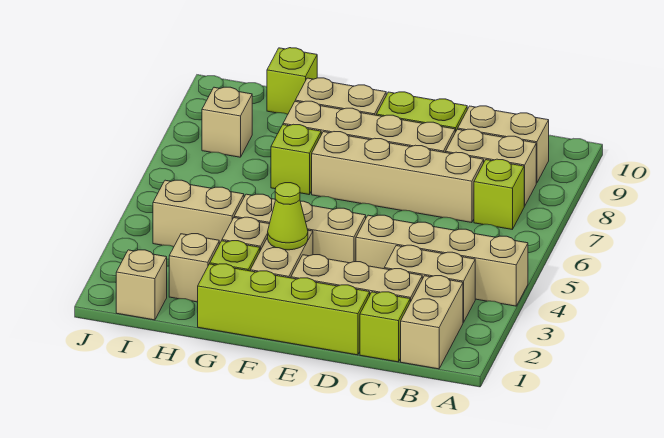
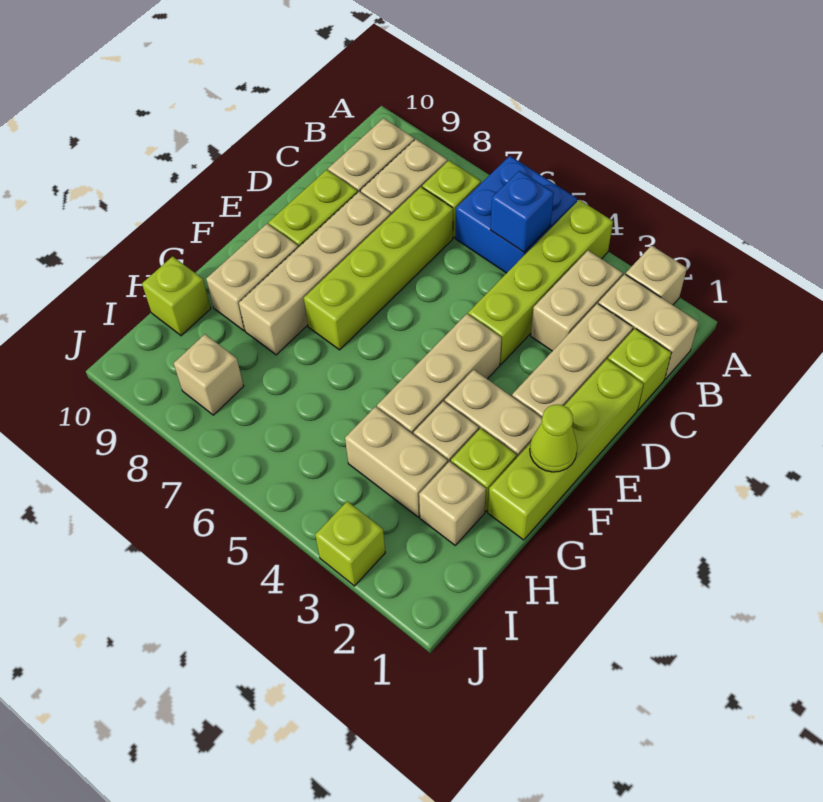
tan 1x4 brick [356,215,528,306] -> lime 1x4 brick [468,200,613,364]
none -> blue 2x2 brick [456,156,577,273]
none -> blue 1x1 brick [491,171,554,252]
tan 1x4 brick [312,132,484,223] -> lime 1x4 brick [304,187,453,350]
lime 1x1 cone [268,183,308,250] -> lime 1x1 cone moved to [530,404,577,472]
lime 1x1 brick [271,124,321,194] -> lime 1x1 brick moved to [315,501,385,586]
tan 1x2 brick [153,180,244,247] -> tan 1x2 brick turned to [345,407,448,517]
tan 1x1 brick [116,250,167,320] -> tan 1x1 brick moved to [626,246,687,305]

